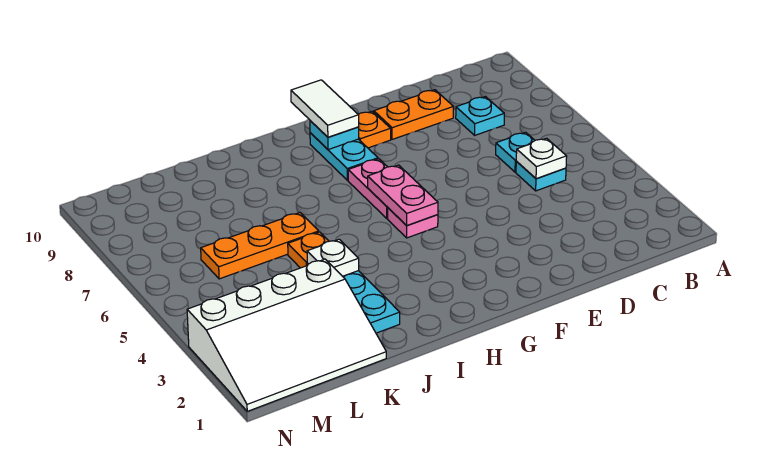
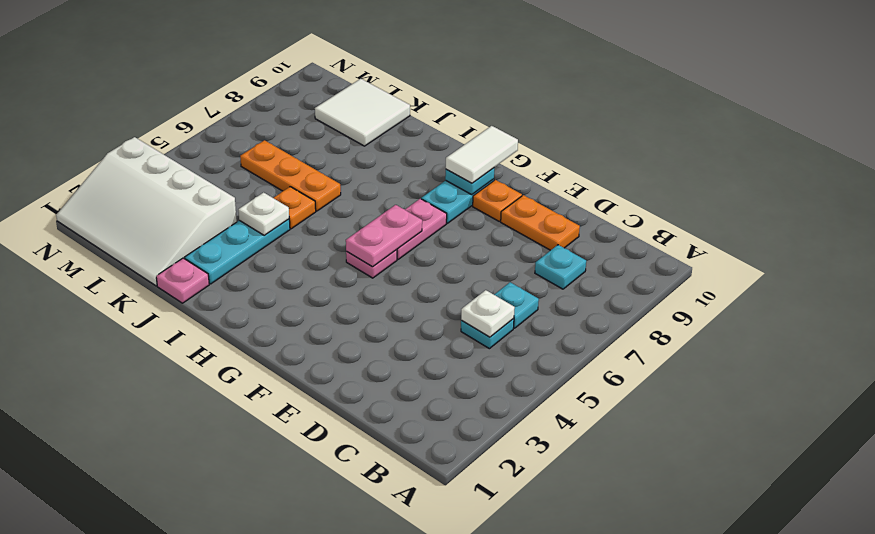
none -> pink 1x1 plate [156,258,209,303]
none -> white 2x2 tile [315,79,410,146]

